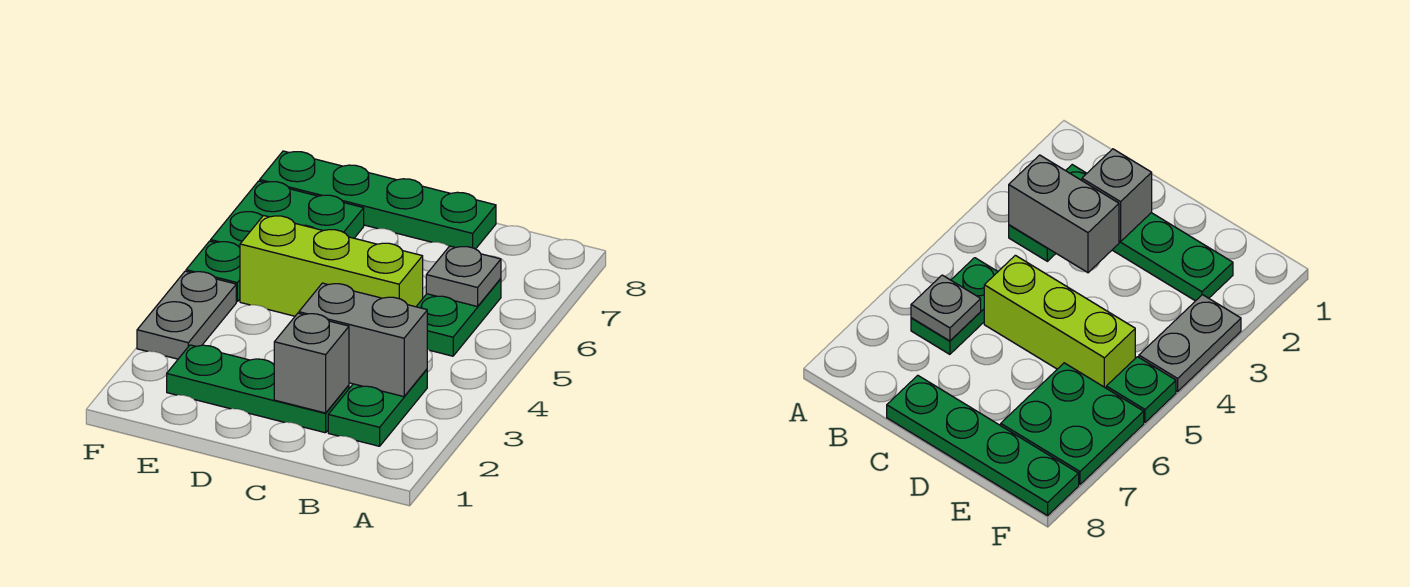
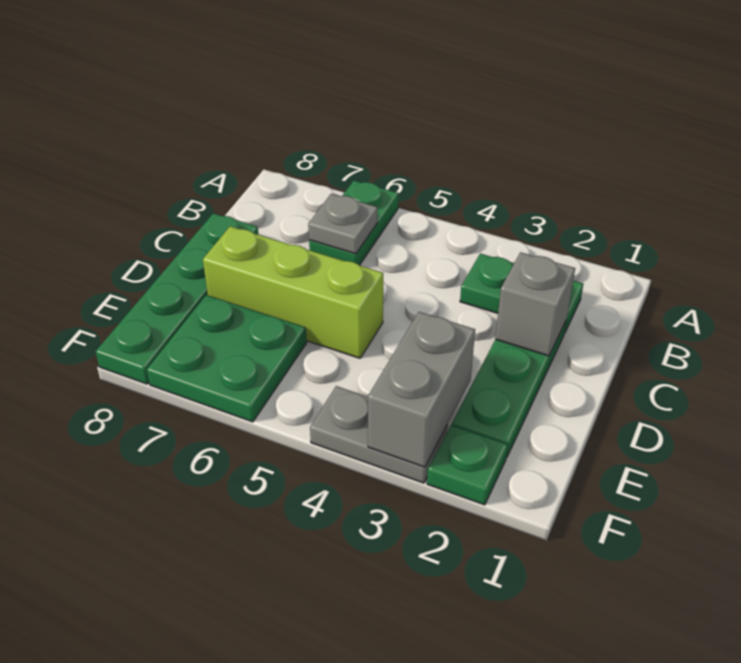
grey 1x2 brick [299,283,427,397] -> grey 1x2 brick moved to [368,312,475,467]
green 1x2 plate [416,279,501,356] -> green 1x2 plate turned to [309,181,398,265]
lime 1x3 brick [240,216,423,316] -> lime 1x3 brick turned to [203,226,383,358]
green 1x1 plate [186,241,240,302] -> green 1x1 plate moved to [427,425,508,505]

